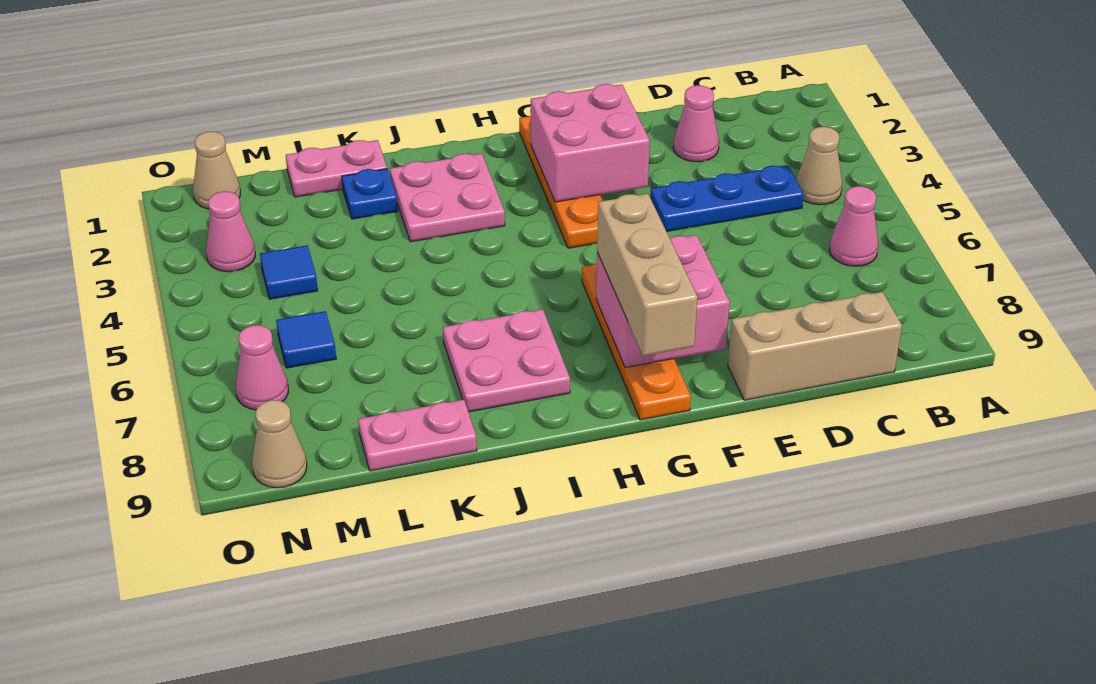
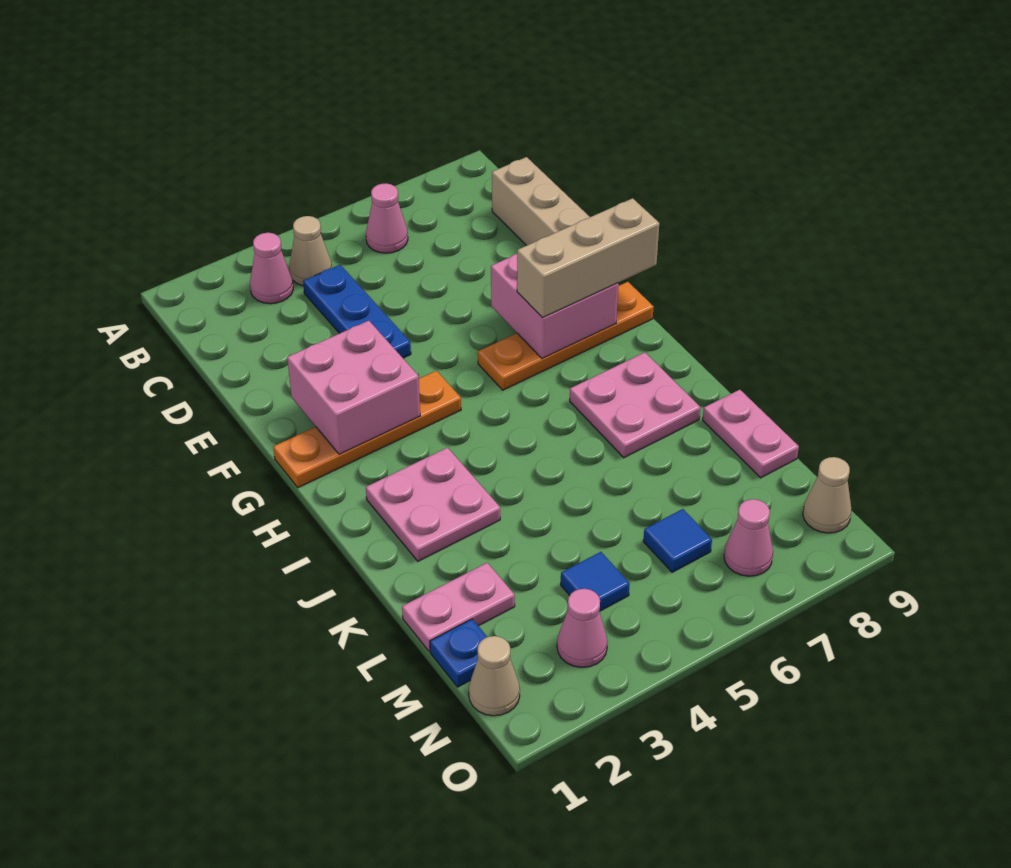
pink 1x1 cone [673,85,719,162] -> pink 1x1 cone moved to [250,233,293,304]
pink 1x2 plate [286,140,387,197] -> pink 1x2 plate turned to [402,563,515,652]
blue 1x1 plate [342,169,398,219] -> blue 1x1 plate moved to [430,619,487,687]

